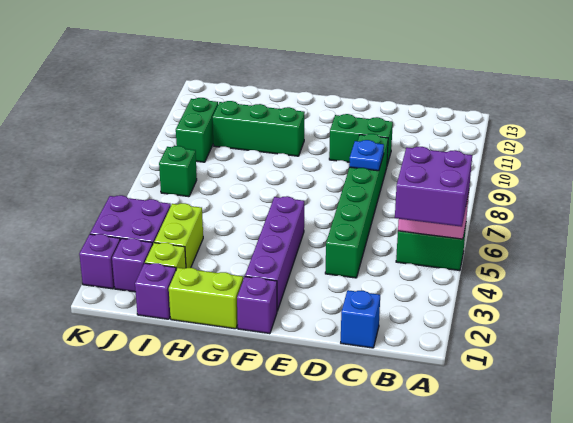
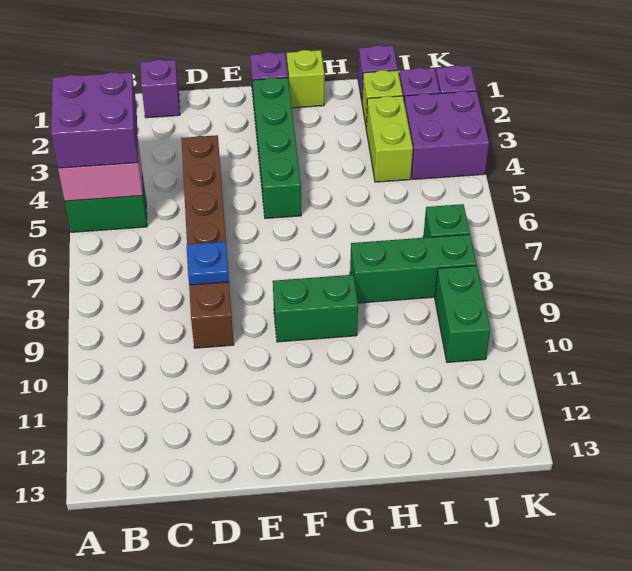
blue 1x1 brick [341,290,380,348] -> purple 1x1 brick [141,59,180,118]
green 1x6 brick [325,134,388,278] -> brown 1x6 brick [181,135,234,348]
green 1x2 brick [329,114,393,165] -> green 1x2 brick moved to [273,275,358,342]
purple 1x4 brick [245,196,304,311] -> green 1x4 brick [253,78,301,218]
lime 1x2 brick [169,268,243,329] -> lime 1x1 brick [287,50,325,108]
green 1x3 brick [213,101,305,156] -> green 1x3 brick moved to [350,234,476,303]

